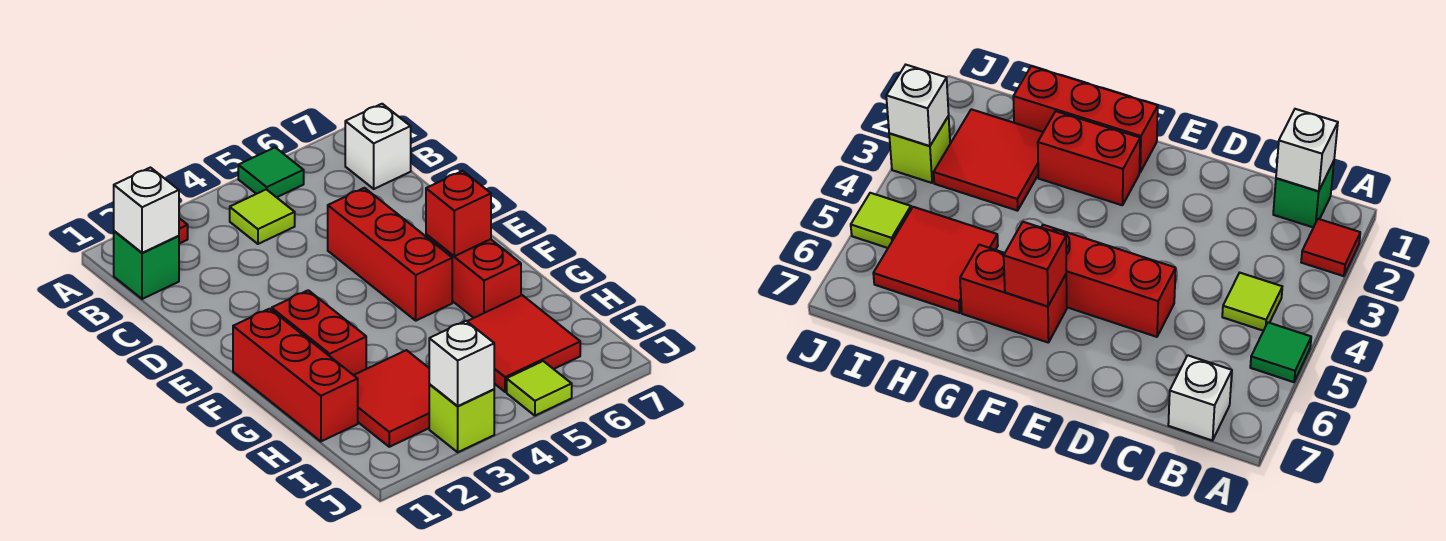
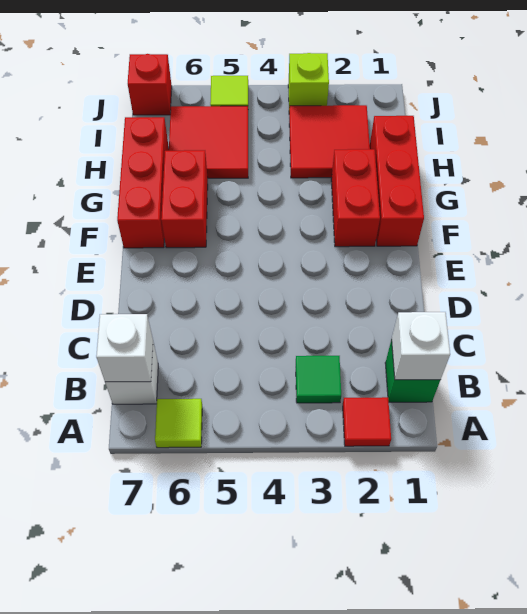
green 1x1 tile [238,147,304,197] -> green 1x1 tile moved to [296,356,341,403]
lime 1x1 tile [230,189,295,244] -> lime 1x1 tile moved to [155,399,202,448]
red 1x3 brick [328,188,452,321] -> red 1x3 brick moved to [117,117,169,248]
red 1x1 brick [426,171,491,256] -> red 1x1 brick moved to [128,54,172,115]
white 1x1 brick [429,321,494,406] -> white 1x1 brick moved to [96,314,153,382]

